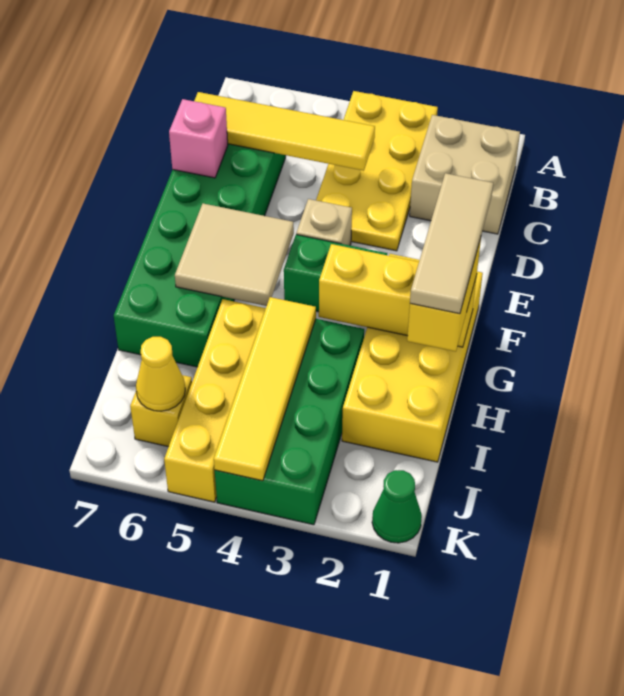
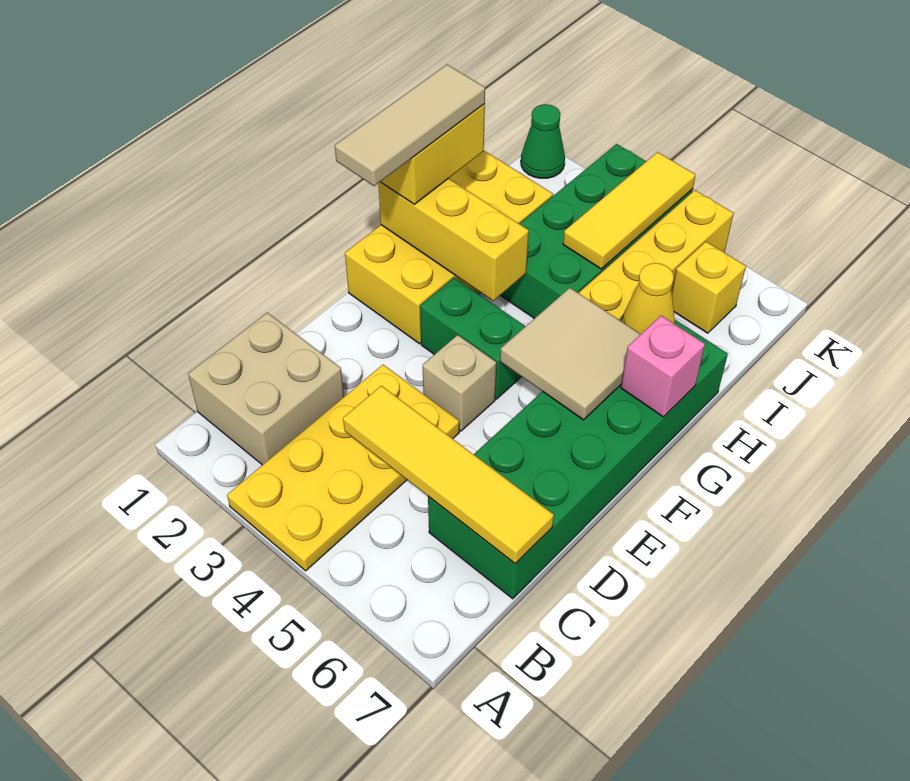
pink 1x1 brick [169,99,228,178] -> pink 1x1 brick moved to [621,316,705,417]
yellow 1x4 tile [214,297,316,481] -> yellow 1x3 tile [563,152,696,269]
yellow 1x1 cone [136,337,185,411] -> yellow 1x1 cone moved to [623,263,675,334]

